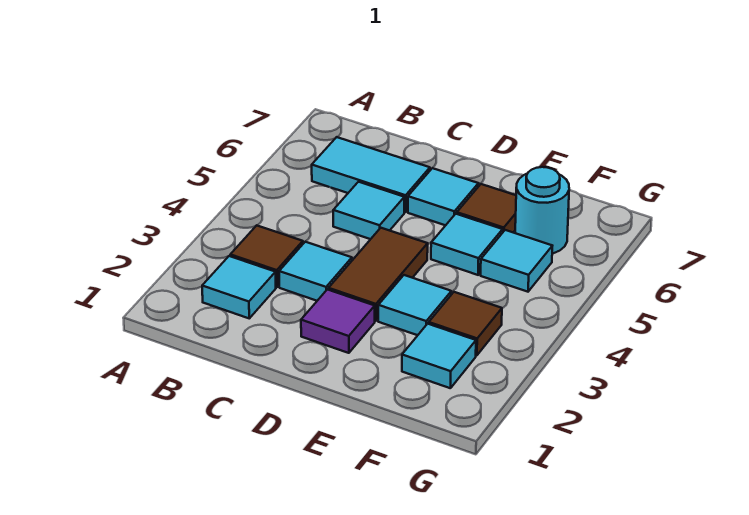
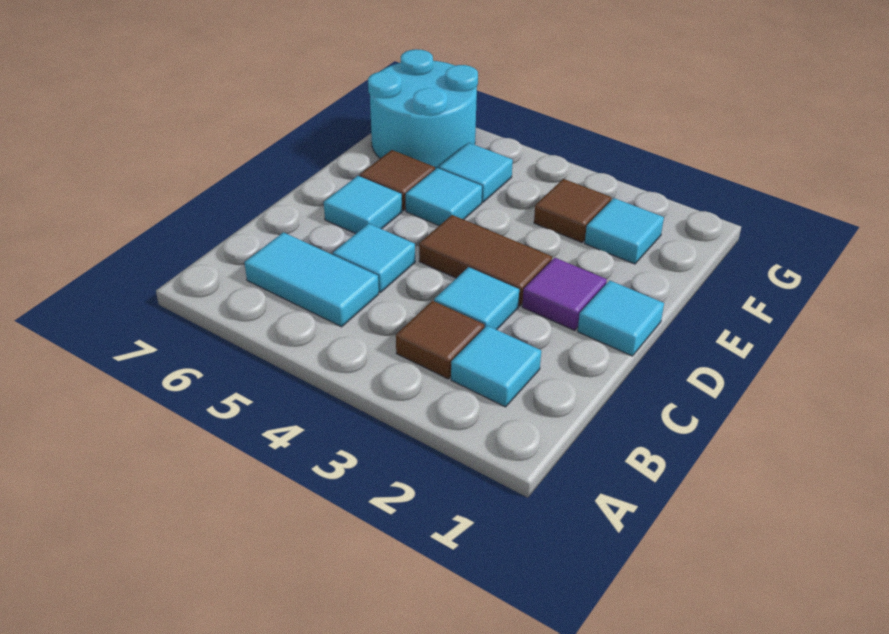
cyan 1x2 tile [312,137,430,212] -> cyan 1x2 tile turned to [244,232,379,327]
cyan 1x1 tile [378,275,451,335] -> cyan 1x1 tile moved to [578,280,664,356]
cyan 1x1 round brick [515,167,569,254] -> cyan 2x2 round brick [368,49,478,169]

